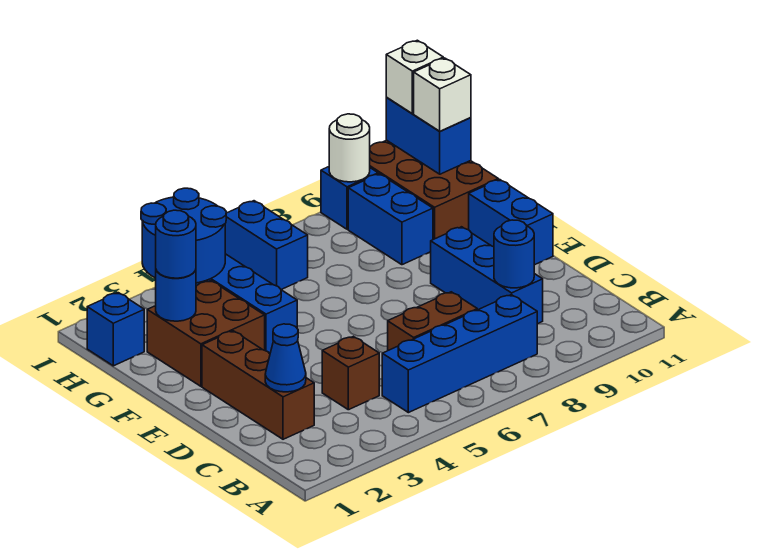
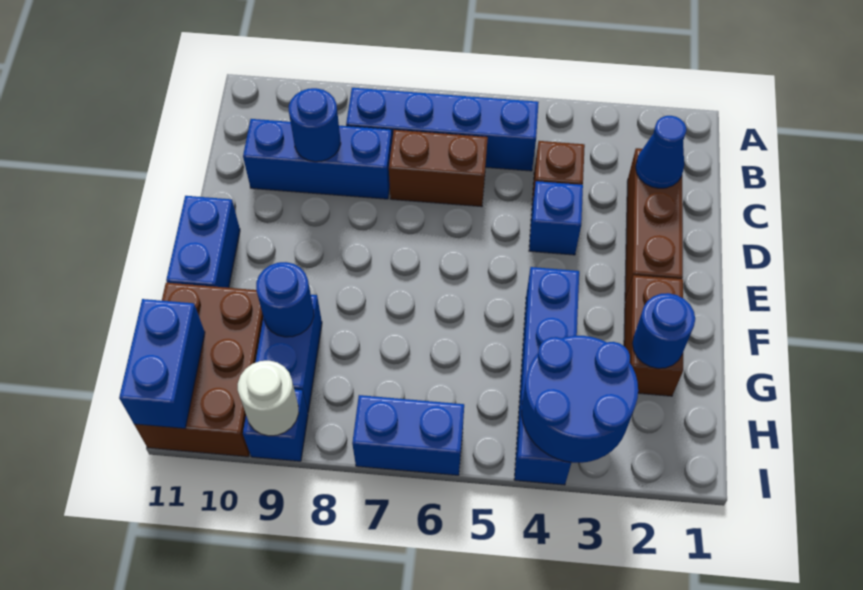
blue 1x3 brick [431,227,543,324] -> blue 1x3 brick turned to [243,119,392,199]
brown 2x2 brick [147,281,265,386] -> brown 1x2 brick [624,275,683,396]
blue 1x1 round brick [156,210,196,278] -> blue 1x1 round brick moved to [256,262,314,337]
blue 1x1 brick [87,293,144,366] -> blue 1x1 brick moved to [529,181,583,255]
blue 1x2 brick [225,201,308,290] -> blue 1x2 brick turned to [352,395,464,475]
white 1x1 brick [414,58,471,131] -> none
white 1x1 brick [386,40,443,114] -> none

